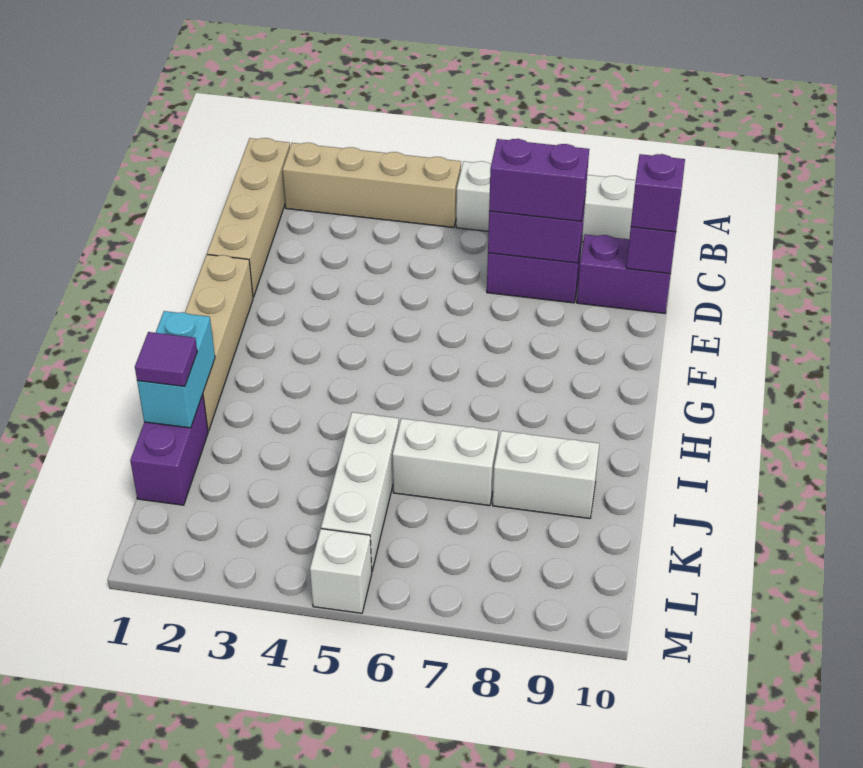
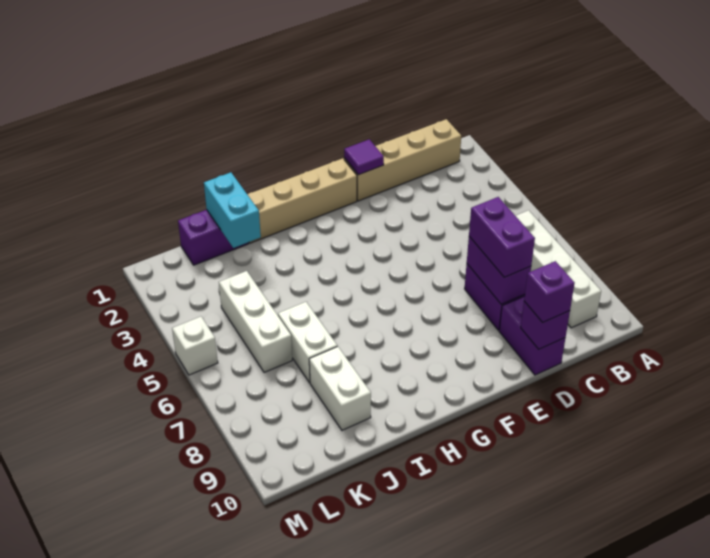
tan 1x4 brick [283,143,461,228] -> none
cyan 1x2 brick [137,311,215,428] -> cyan 1x2 brick turned to [204,172,261,248]
purple 1x1 tile [135,332,197,386] -> purple 1x1 tile moved to [344,139,384,175]
white 1x3 brick [321,412,399,570] -> white 1x3 brick turned to [219,271,292,373]

